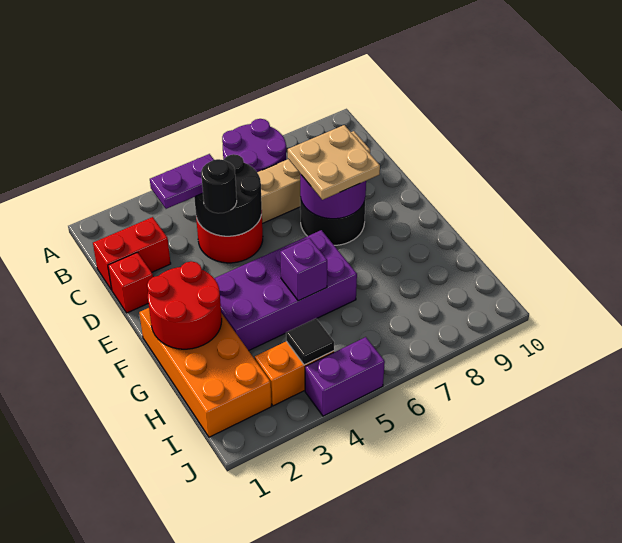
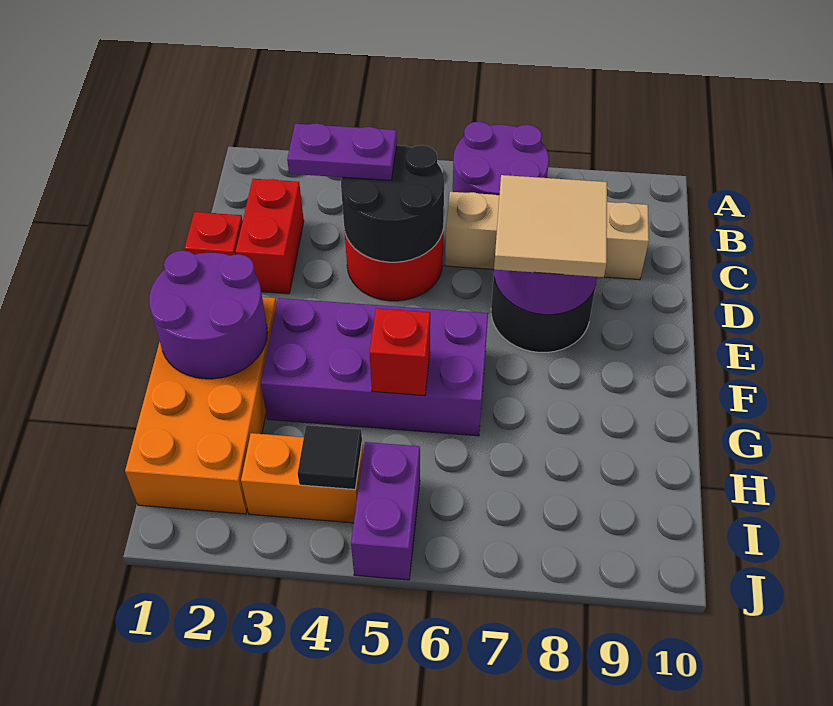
red 1x2 brick [93,217,171,290] -> red 1x2 brick turned to [235,179,304,294]
black 1x1 round brick [201,159,237,213] -> none
tan 2x2 plate [288,125,380,200] -> tan 2x2 tile [494,175,607,277]
red 2x2 round brick [147,261,222,349] -> purple 2x2 round brick [149,251,268,379]
purple 1x1 brick [280,238,327,301] -> red 1x1 brick [370,308,430,396]
purple 1x2 brick [305,337,385,416] -> purple 1x2 brick turned to [351,442,420,580]

